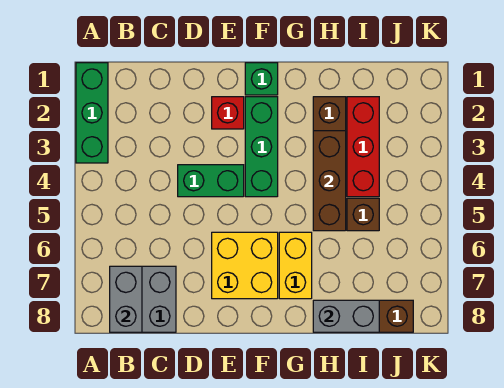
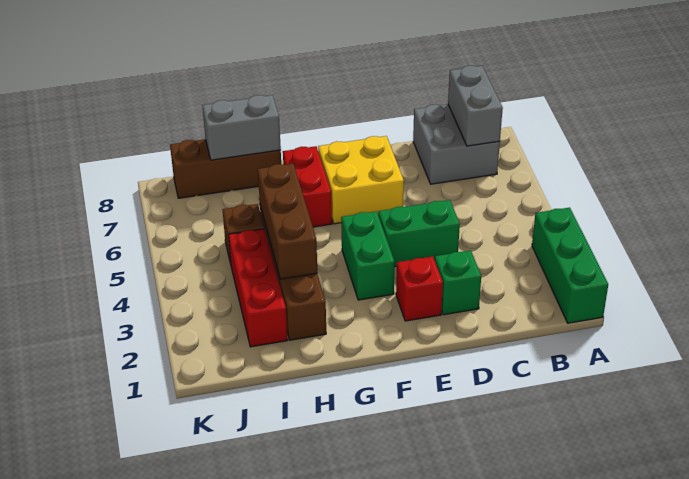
green 1x1 brick [245,63,278,95] -> green 1x1 brick moved to [435,250,481,315]
green 1x3 brick [245,97,278,197] -> green 1x2 brick [341,211,395,300]
yellow 1x2 brick [279,232,312,299] -> red 1x2 brick [283,146,332,227]

